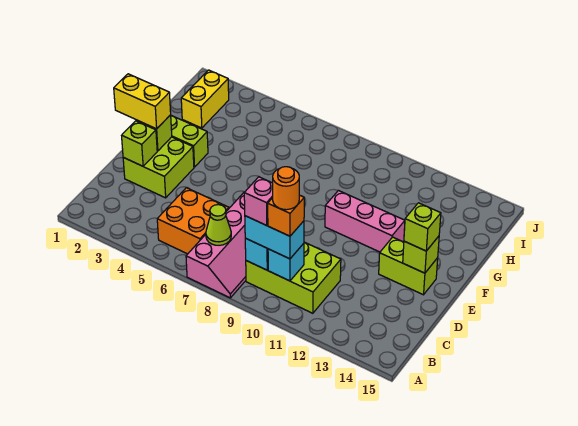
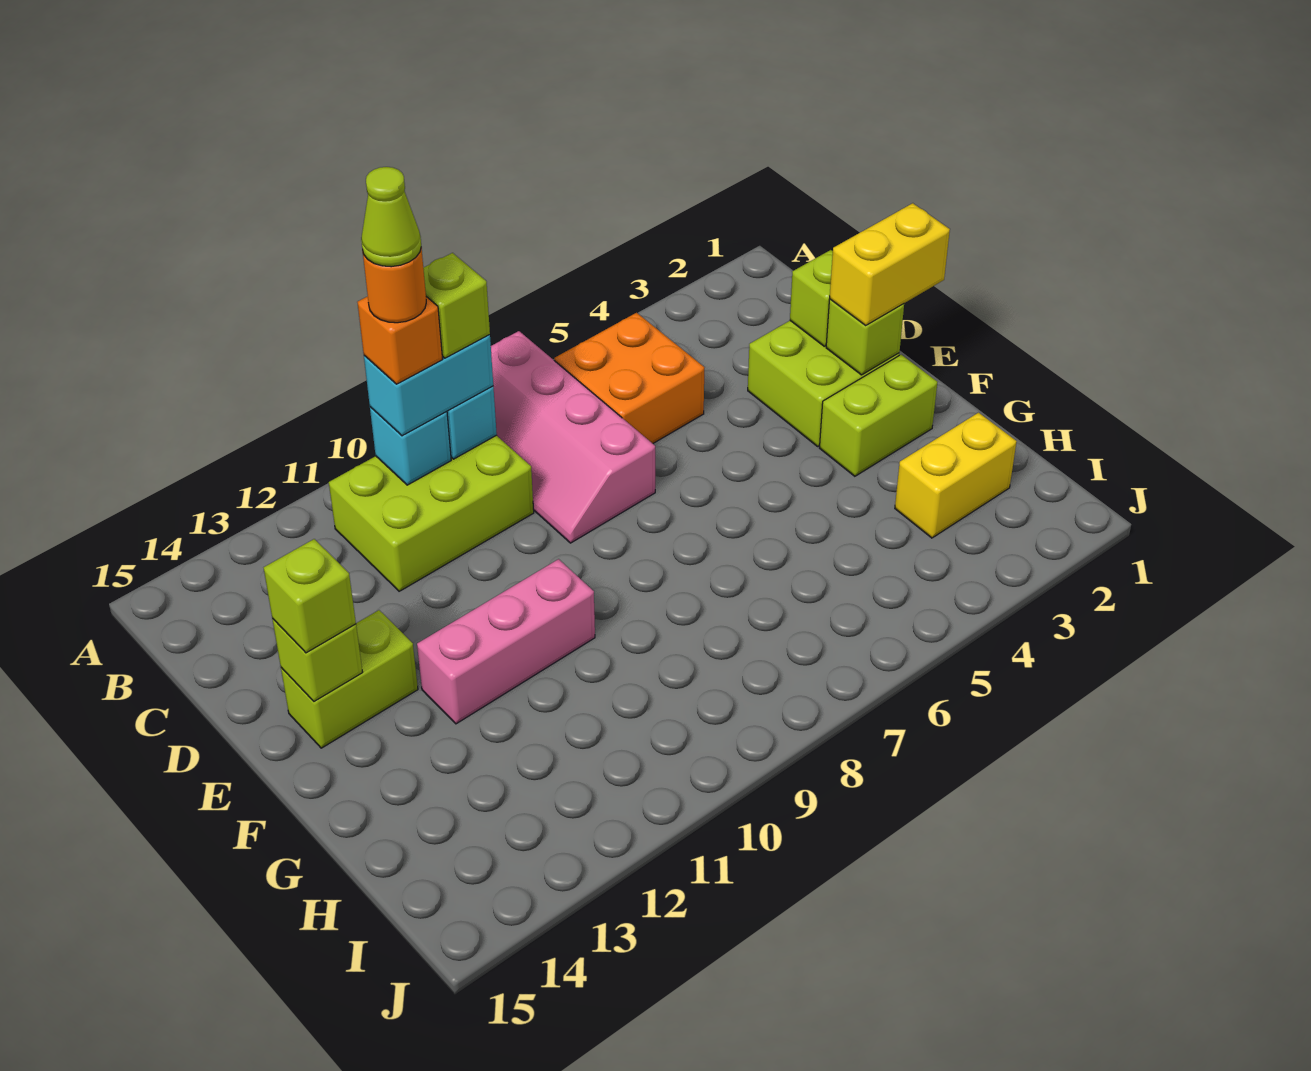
lime 1x1 cone [206,205,231,245] -> lime 1x1 cone moved to [361,167,421,267]
pink 1x1 brick [244,177,273,225] -> lime 1x1 brick [423,253,490,358]
yellow 1x2 brick [181,70,229,128] -> yellow 1x2 brick turned to [895,413,1017,538]

